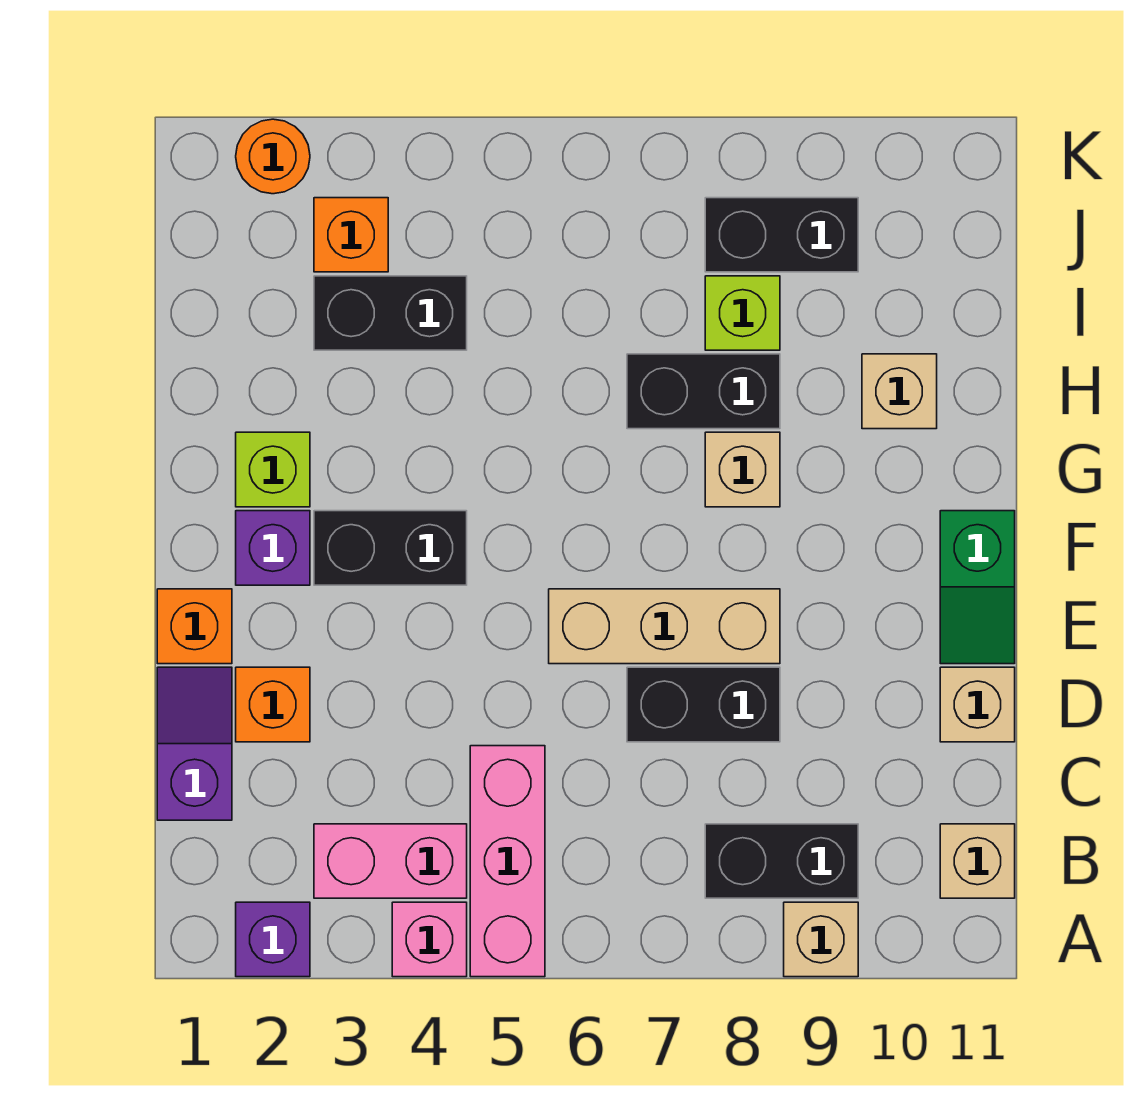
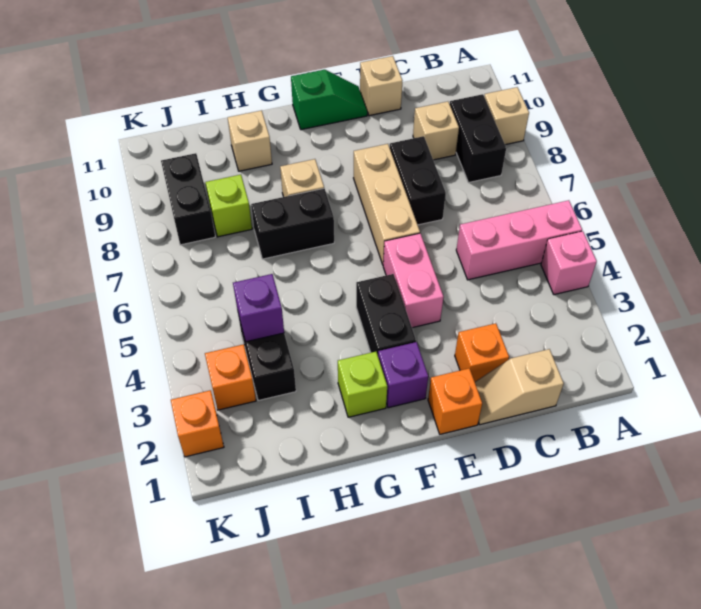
purple 1x1 brick [236,902,310,977] -> purple 1x1 brick moved to [233,274,284,342]
pink 1x2 brick [314,824,467,898] -> pink 1x2 brick moved to [383,233,444,328]
tan 1x1 brick [940,824,1015,898] -> tan 1x1 brick moved to [413,102,459,160]
purple 1x2 slope [157,667,232,820] -> tan 1x2 slope [475,349,564,425]
black 1x2 brick [627,354,780,429] -> black 1x2 brick turned to [251,188,334,259]
orange 1x1 round brick [236,119,310,194] -> orange 1x1 brick [171,390,224,457]

